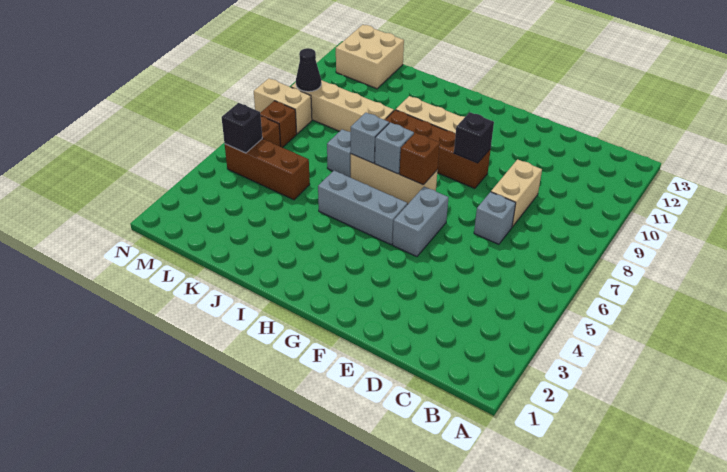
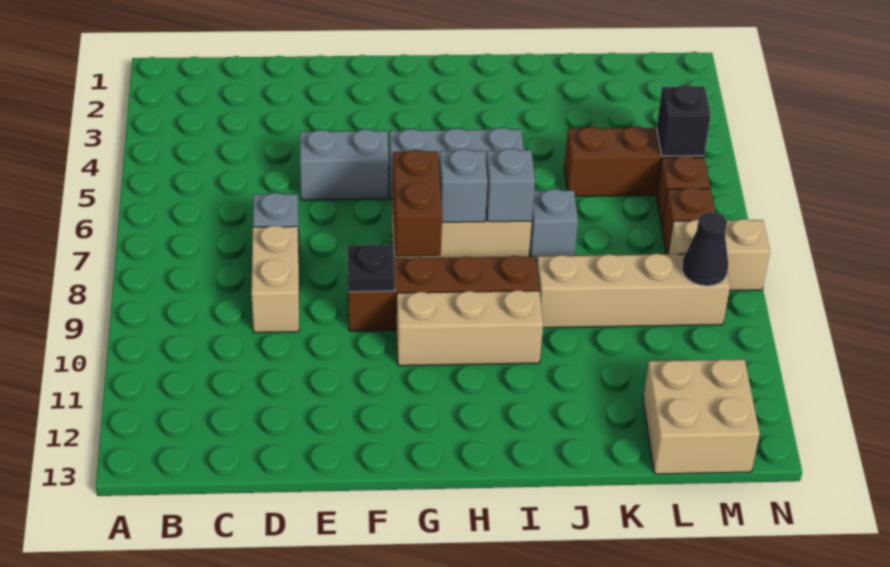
grey 1x2 brick [393,187,449,257] -> grey 1x2 brick turned to [300,129,389,200]
black 1x1 brick [454,112,494,163] -> black 1x1 plate [348,244,395,292]
brown 1x1 brick [400,133,440,185] -> brown 1x2 brick [393,150,442,256]

